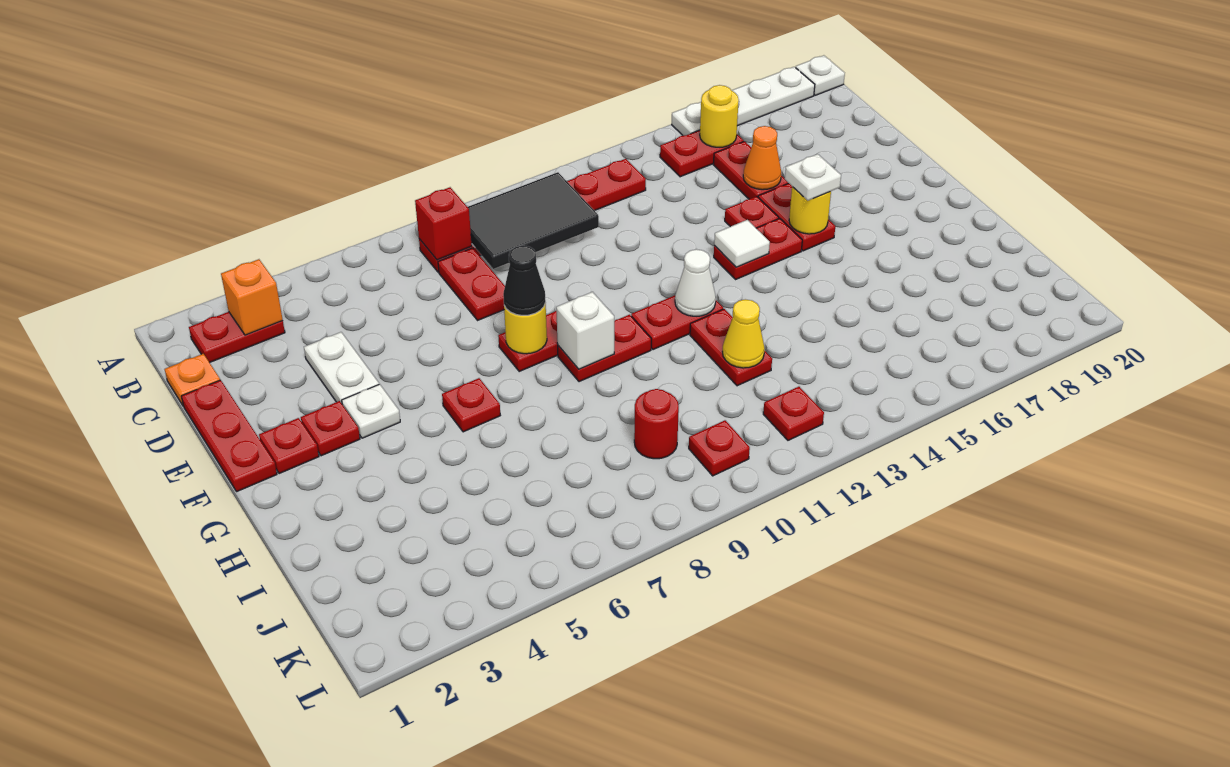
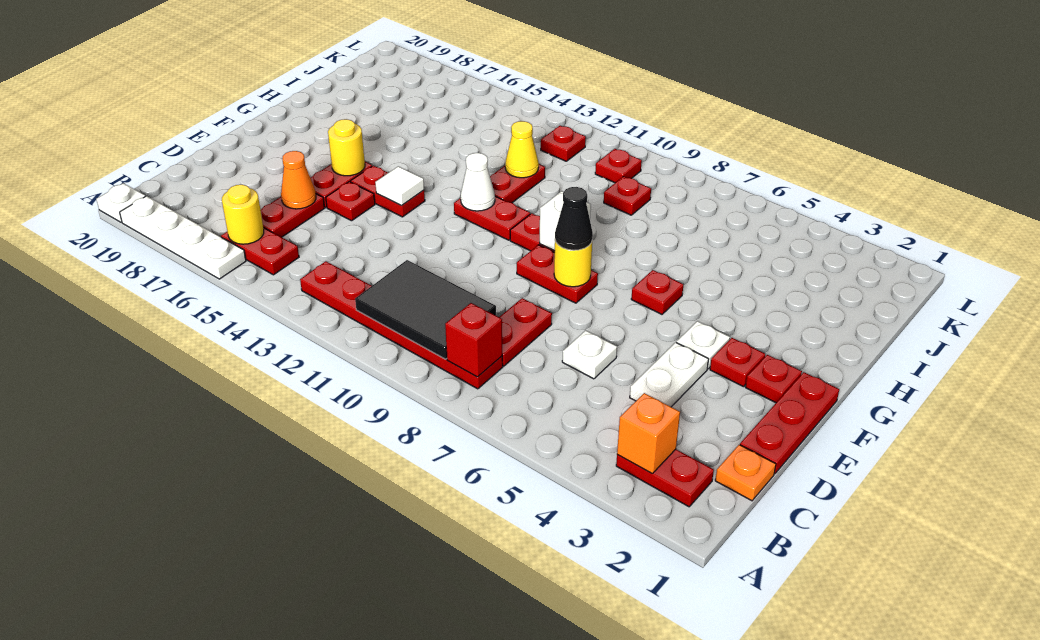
white 1x1 plate [785,154,841,200] -> white 1x1 plate moved to [562,330,617,379]
red 1x1 round brick [634,389,679,459] -> red 1x1 plate [604,177,651,215]

